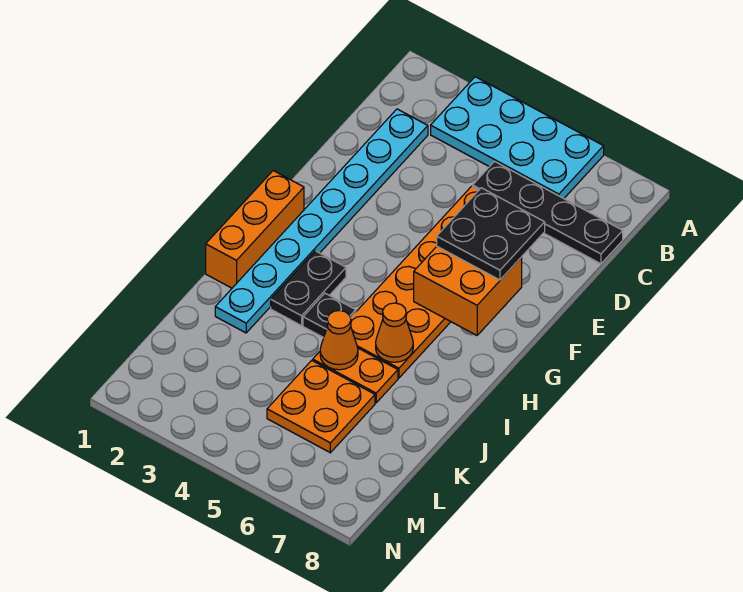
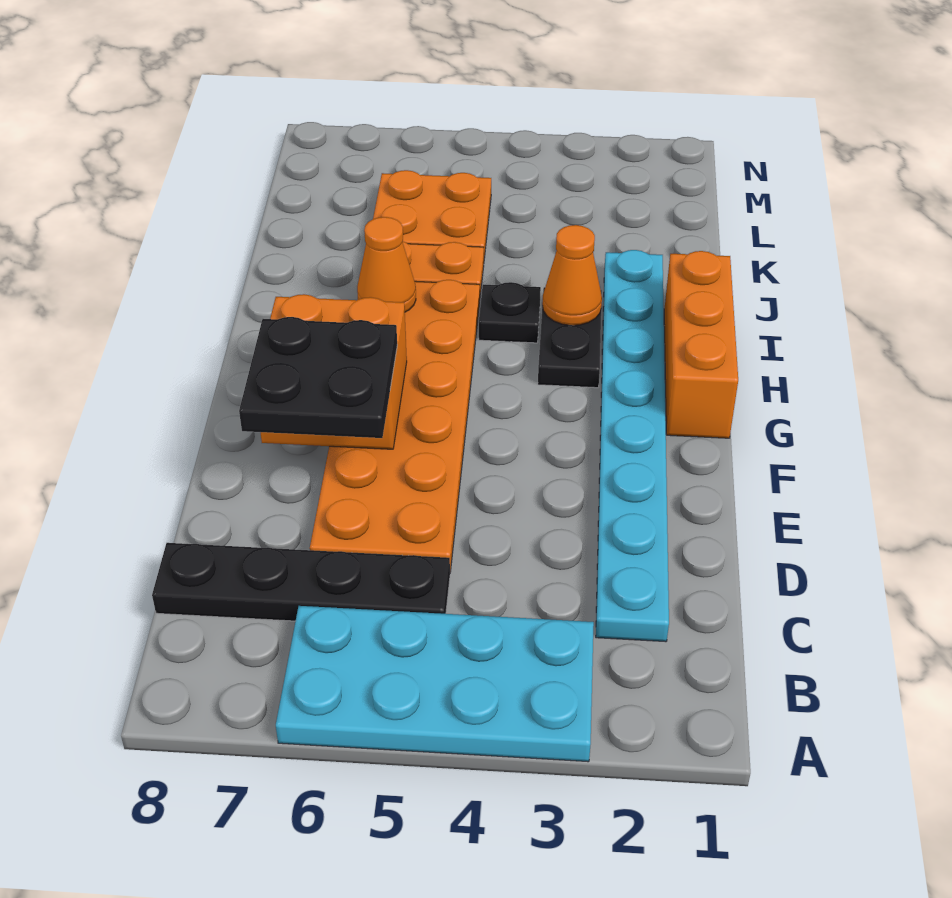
orange 1x1 cone [320,310,358,370] -> orange 1x1 cone moved to [542,225,602,325]

